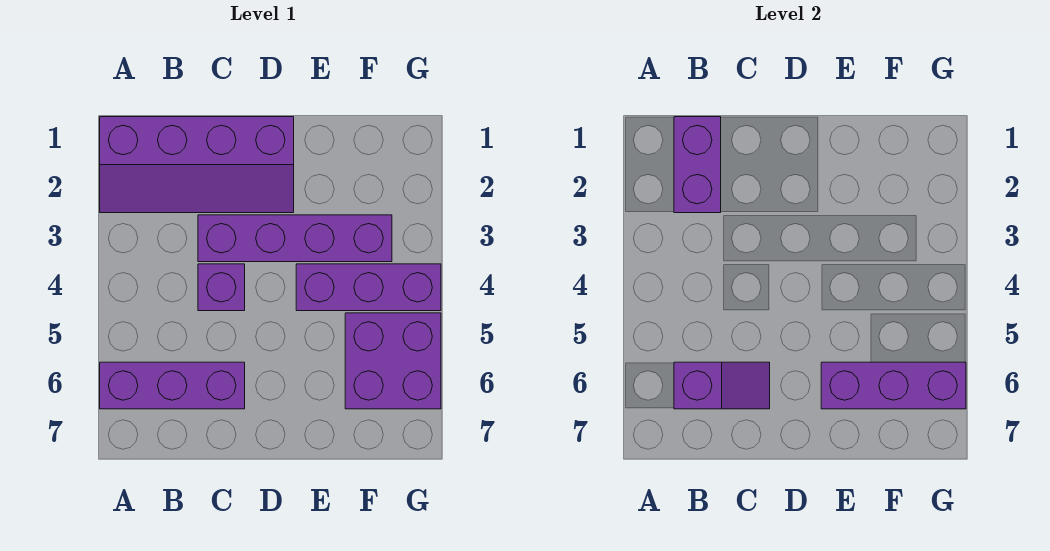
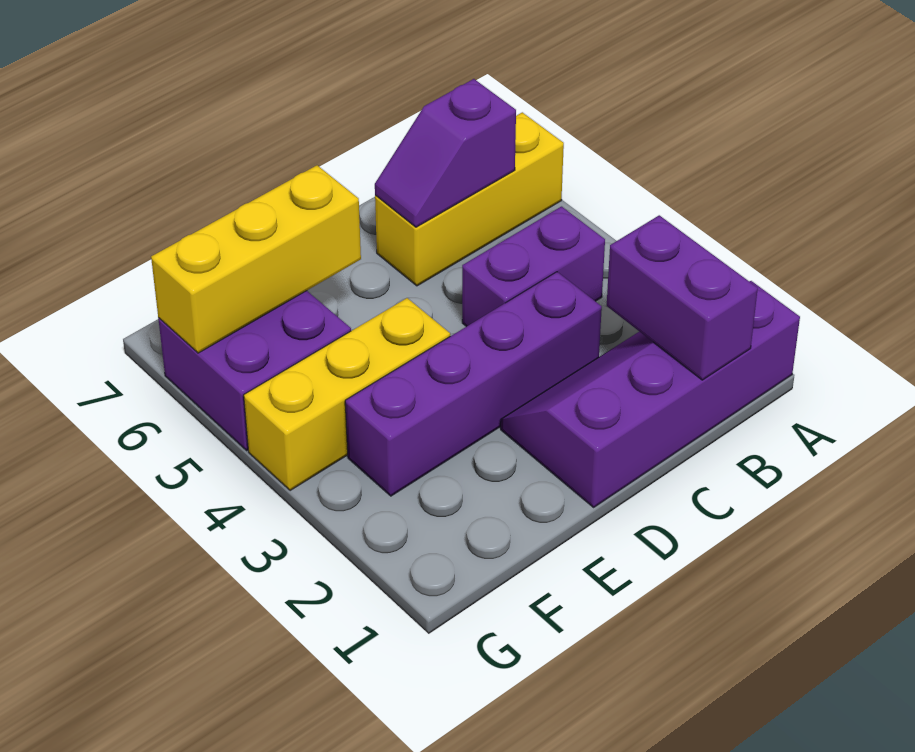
purple 1x3 brick [100,362,245,409] -> yellow 1x3 brick [375,112,564,286]
purple 1x1 brick [198,264,245,311] -> purple 1x2 brick [462,207,605,327]
purple 1x3 brick [296,264,441,311] -> yellow 1x3 brick [244,298,450,491]
purple 1x3 brick [821,362,966,409] -> yellow 1x3 brick [151,165,361,353]

